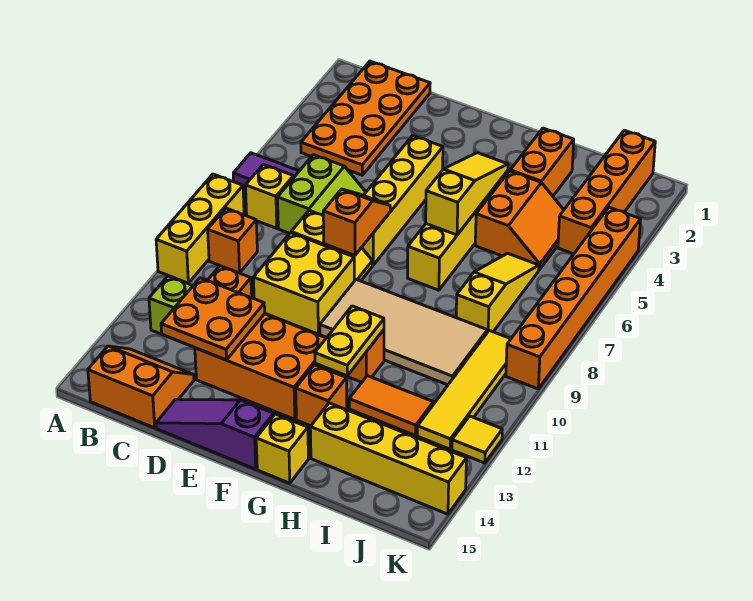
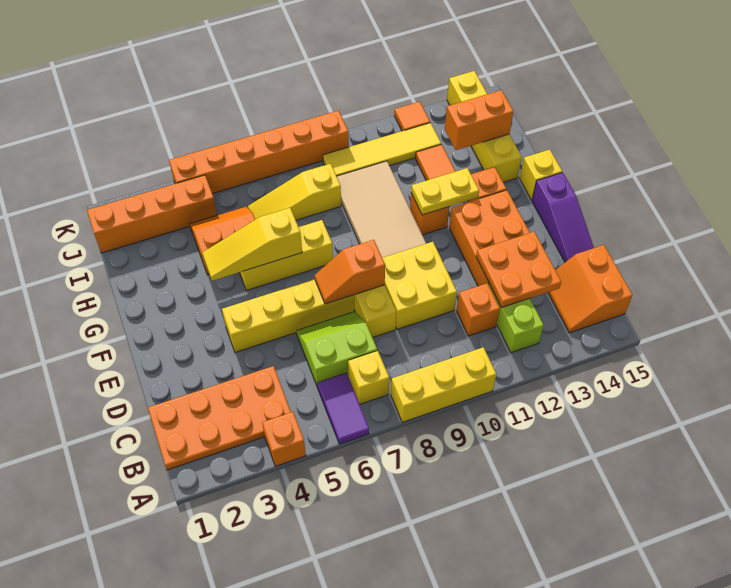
orange 1x1 brick [208,208,257,273] -> orange 1x1 brick moved to [262,412,306,466]
orange 1x2 brick [510,128,574,196] -> orange 1x2 brick moved to [445,90,513,150]
yellow 1x1 tile [452,416,502,463] -> orange 1x1 tile [394,102,430,131]

